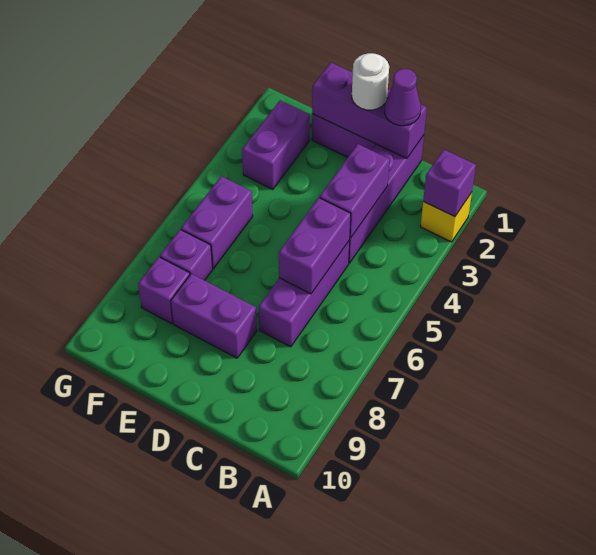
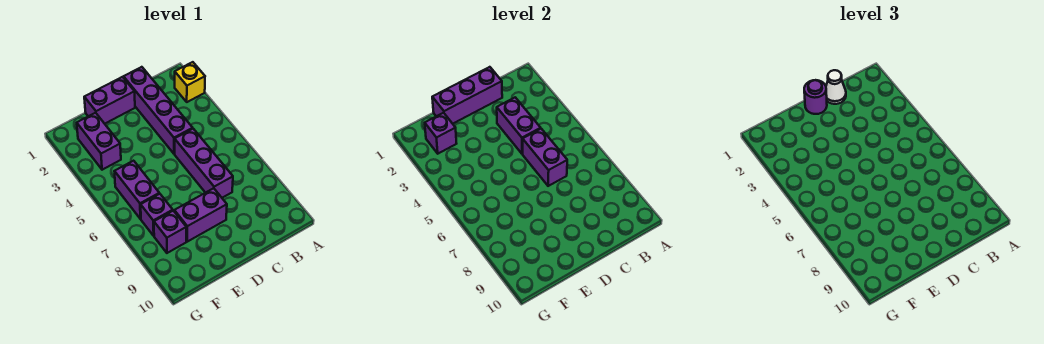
purple 1x1 brick [423,150,476,217] -> purple 1x1 brick moved to [425,113,457,154]
purple 1x1 cone [384,69,421,126] -> white 1x1 cone [826,70,846,104]
white 1x1 round brick [352,53,389,110] -> purple 1x1 round brick [804,80,827,114]

